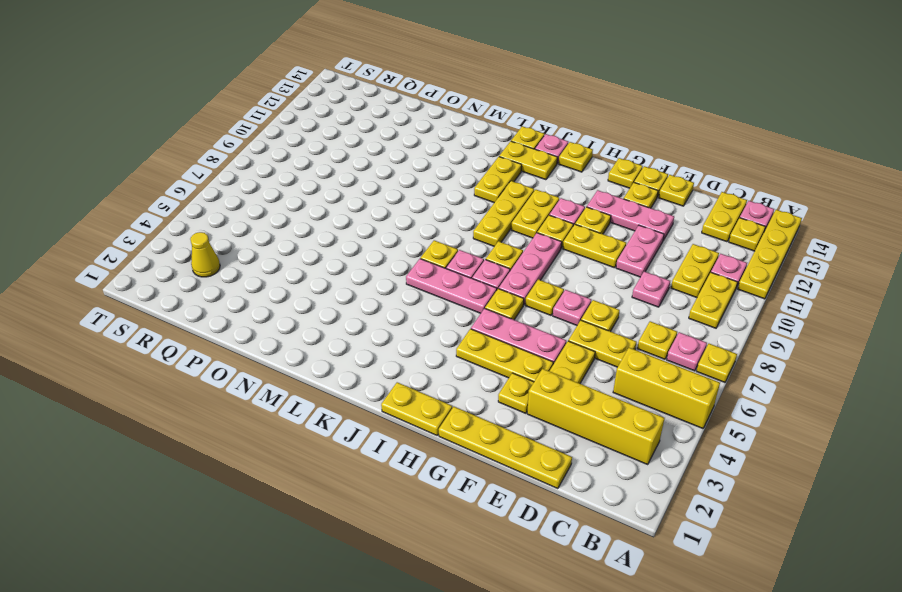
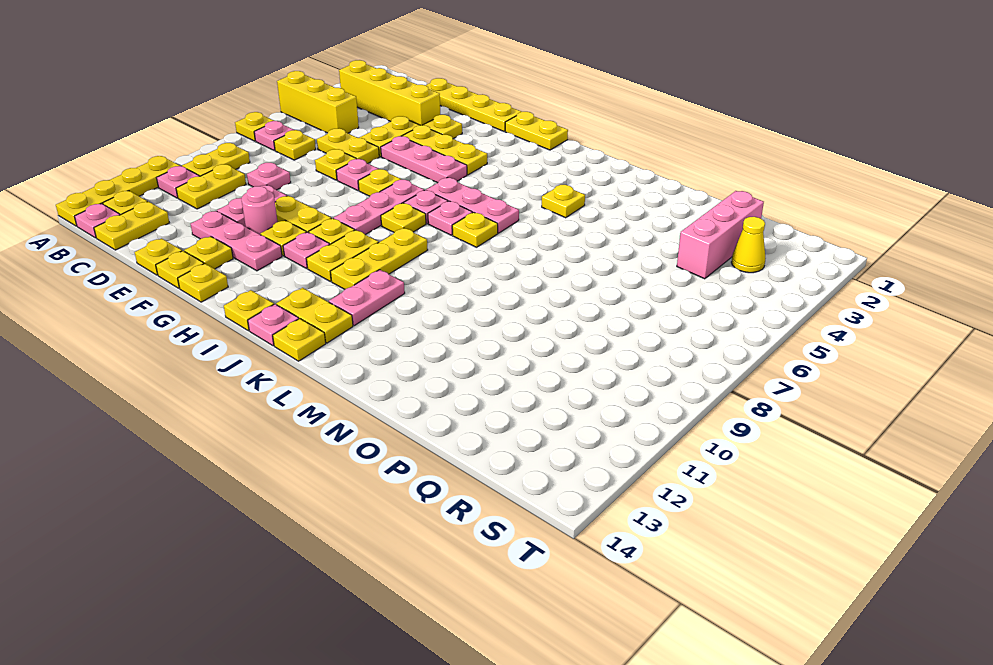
none -> pink 1x1 round brick [241,186,278,235]
yellow 1x1 plate [485,288,524,320] -> yellow 1x1 plate moved to [542,185,585,218]
yellow 1x2 plate [474,157,522,203] -> pink 1x2 plate [329,270,405,326]
none -> pink 1x3 brick [677,191,764,279]

